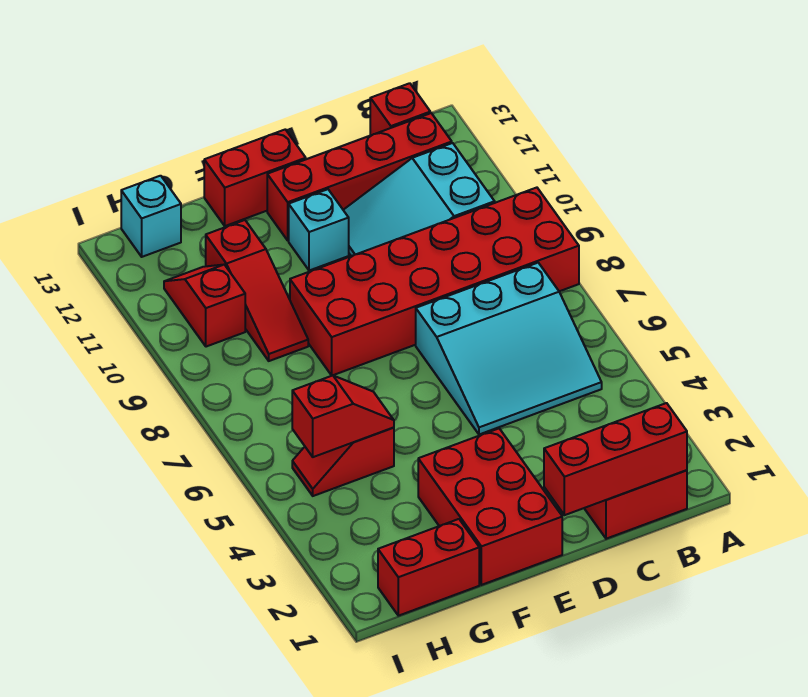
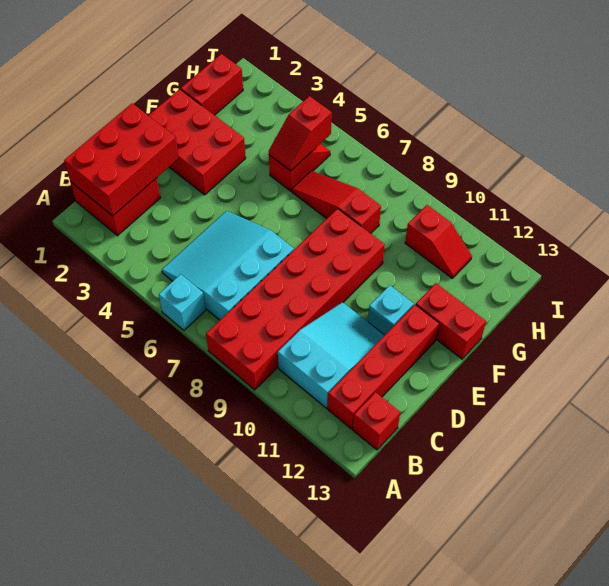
red 1x3 brick [544,403,687,515] -> red 2x3 brick [64,103,179,216]
red 1x2 brick [204,130,306,226] -> red 1x2 brick turned to [416,283,486,359]
red 1x3 slope [206,220,308,361] -> red 1x3 slope moved to [292,171,381,233]
cyan 1x1 brick [121,176,181,257] -> cyan 1x1 brick moved to [159,274,206,330]

